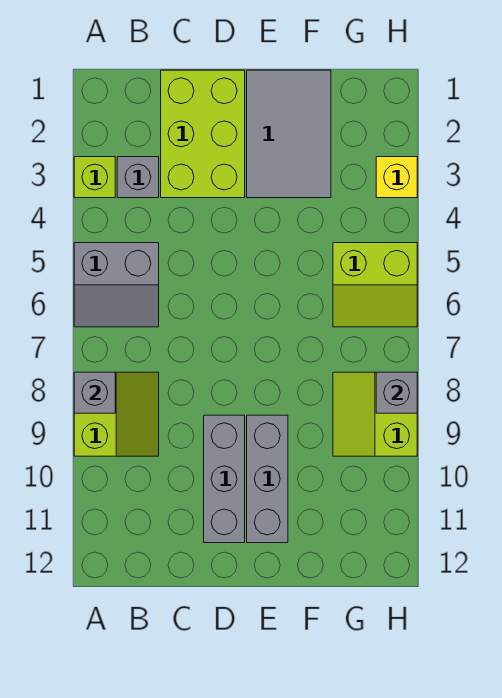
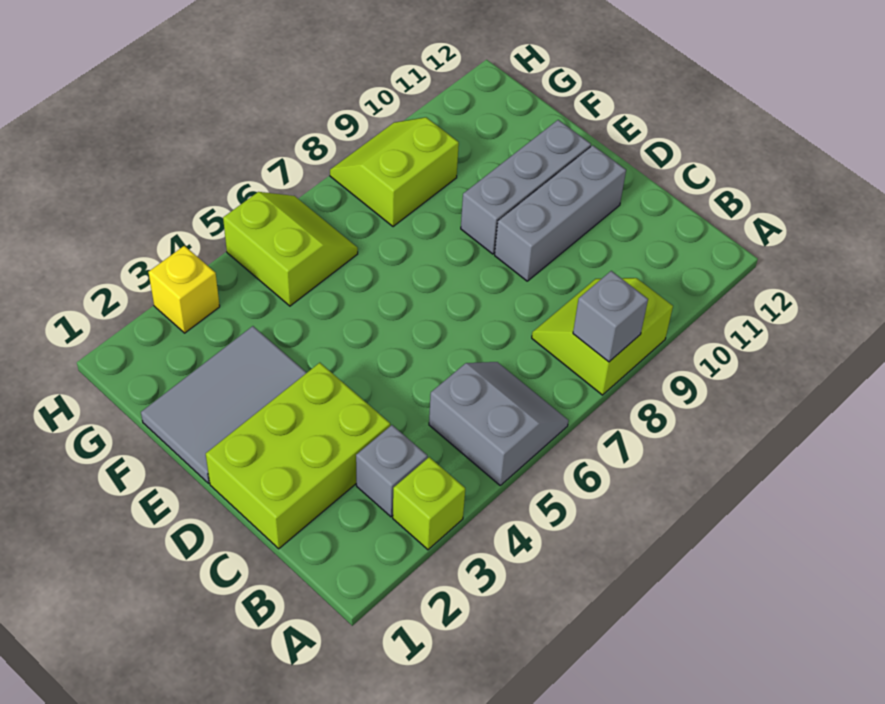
lime 2x2 slope [333,372,417,456] -> lime 2x2 slope turned to [330,117,459,227]
grey 1x1 brick [376,372,417,413] -> none

